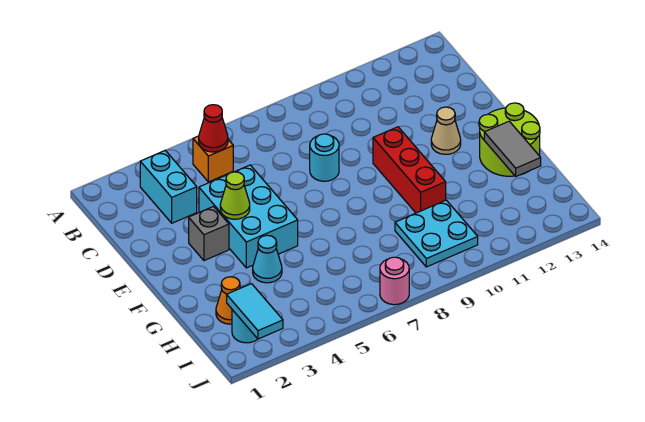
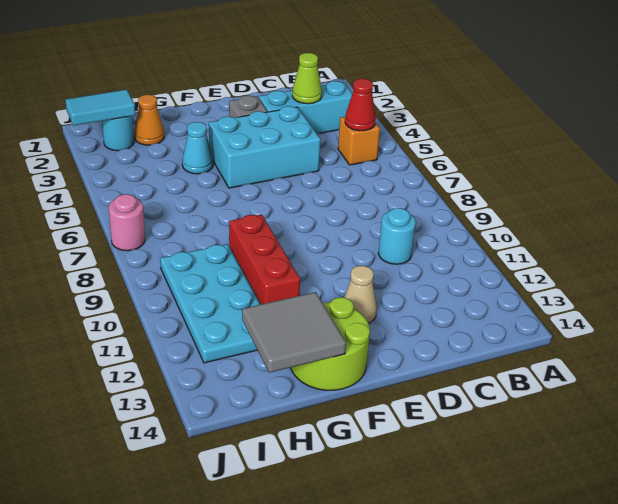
cyan 1x2 brick [140,150,197,223] -> cyan 1x3 brick [259,81,352,133]
cyan 1x1 round brick [310,134,339,181] -> cyan 1x1 round brick moved to [378,208,416,264]
lime 1x1 cone [220,172,250,219] -> lime 1x1 cone moved to [292,53,322,104]
red 1x3 brick [373,127,446,213] -> red 1x3 brick turned to [229,214,300,304]
grey 1x2 tile [484,121,541,176] -> grey 2x2 tile [242,292,346,373]
cyan 2x2 plate [395,200,478,267] -> cyan 2x4 plate [160,244,260,363]

